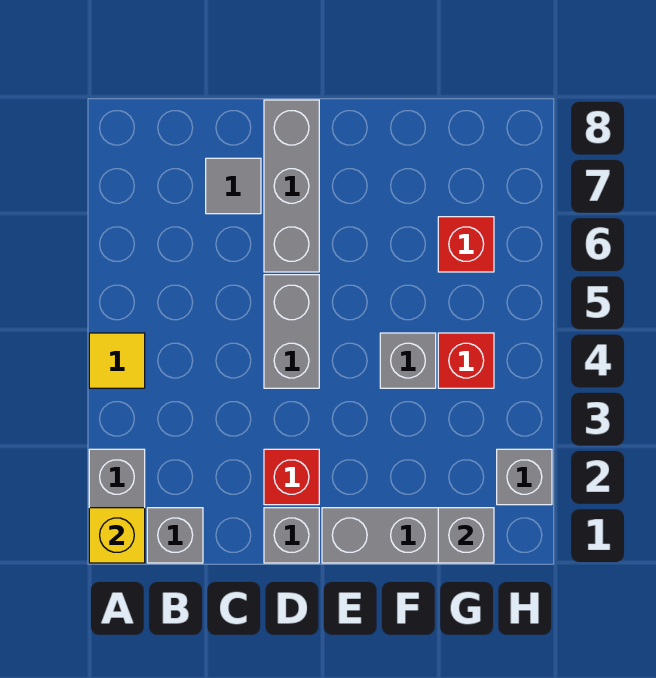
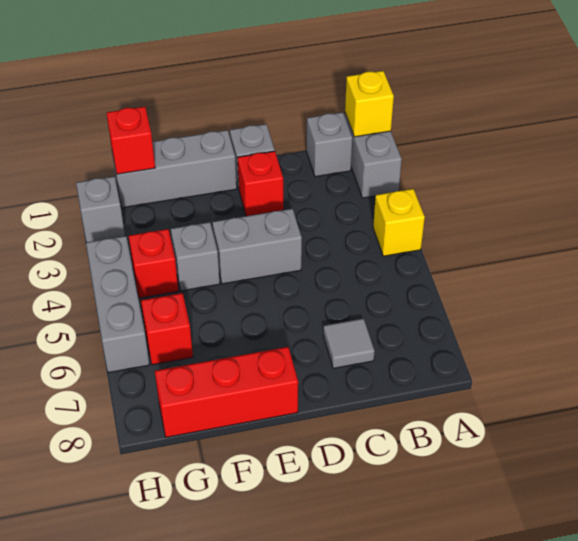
yellow 1x1 tile [89,333,145,388] -> yellow 1x1 brick [373,189,425,256]
grey 1x2 brick [264,275,319,388] -> grey 1x2 brick turned to [212,209,302,284]
grey 1x3 brick [264,100,319,272] -> grey 1x3 brick moved to [86,236,149,373]
none -> red 1x3 brick [155,347,298,437]
grey 1x1 brick [438,508,494,563] -> red 1x1 brick [107,107,155,174]

